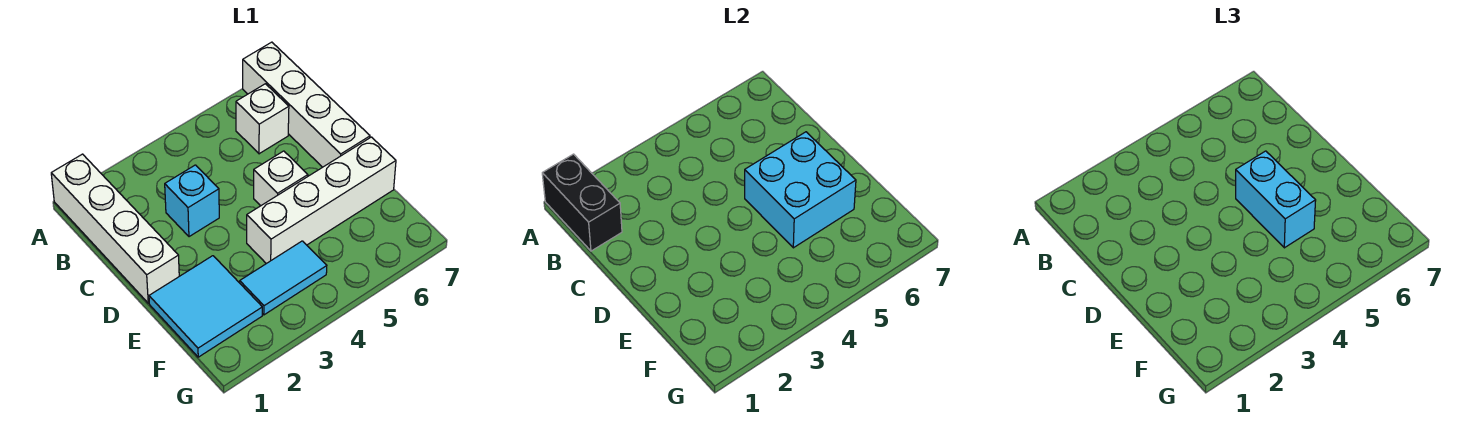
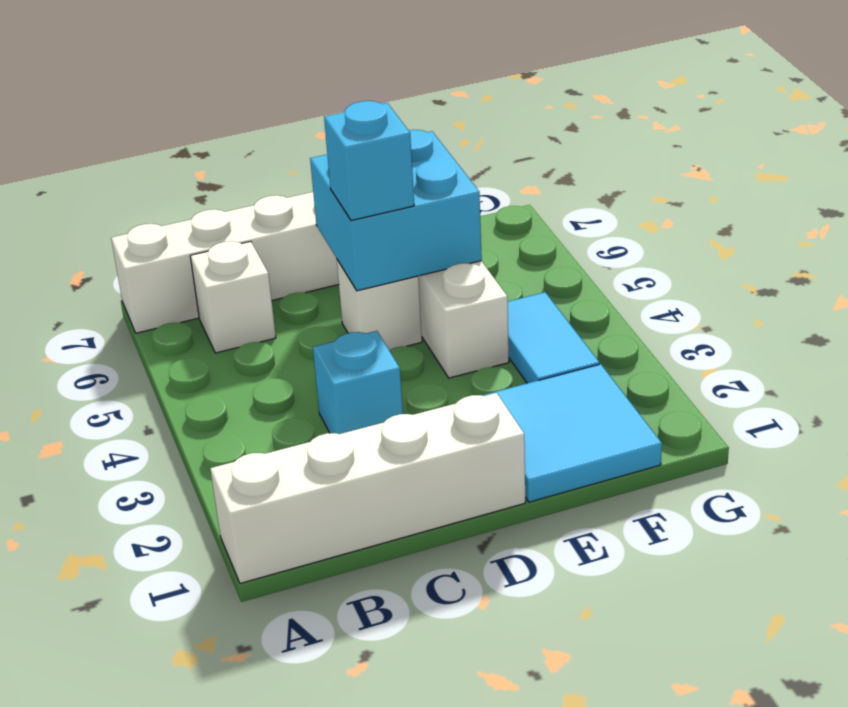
black 1x2 brick [542,154,622,251] -> none
cyan 1x2 brick [1236,151,1316,248] -> cyan 1x1 brick [324,101,414,221]

